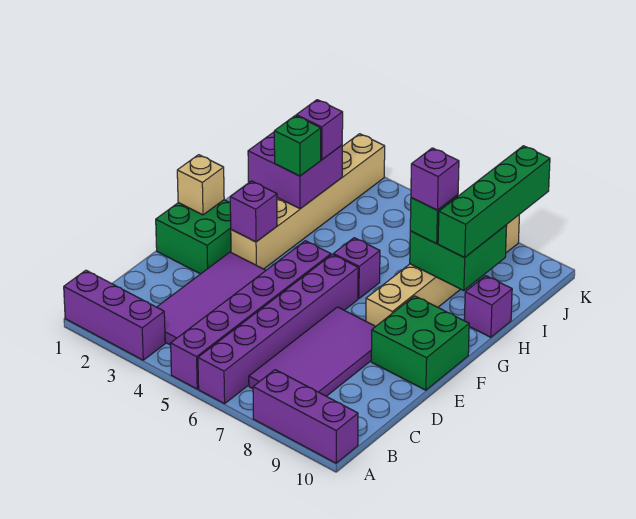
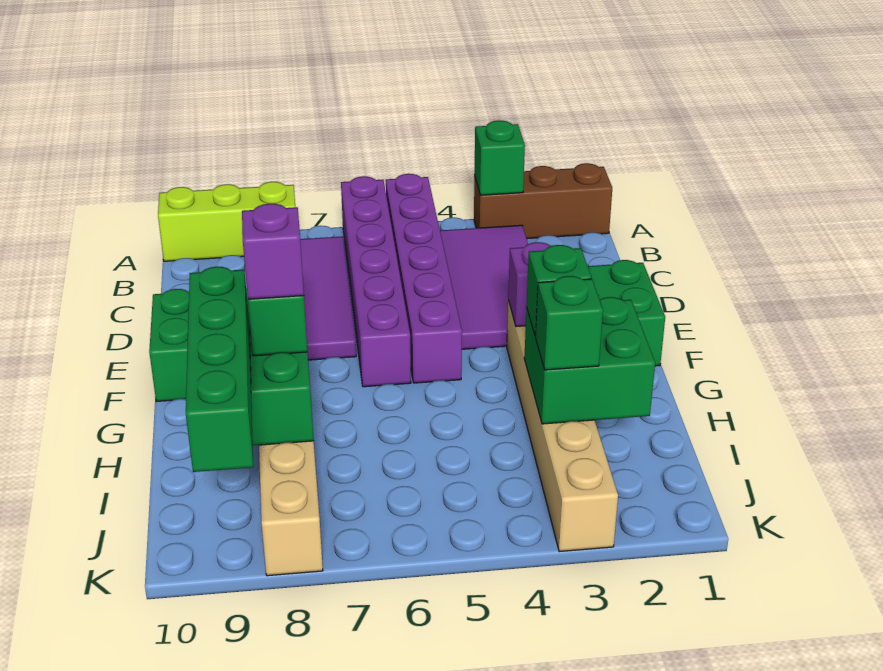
purple 1x3 brick [64,270,165,360] -> brown 1x3 brick [474,163,612,239]
none -> green 1x1 brick [474,120,525,195]
purple 1x3 brick [253,370,358,463] -> lime 1x3 brick [158,182,295,261]
tan 1x1 brick [177,155,224,215] -> none
purple 1x1 brick [333,238,380,299] -> none
purple 2x2 brick [248,132,342,209] -> green 2x2 brick [524,297,655,424]
purple 1x1 brick [464,276,512,337] -> none
purple 1x1 brick [296,100,343,160] -> green 1x1 brick [536,276,603,370]

